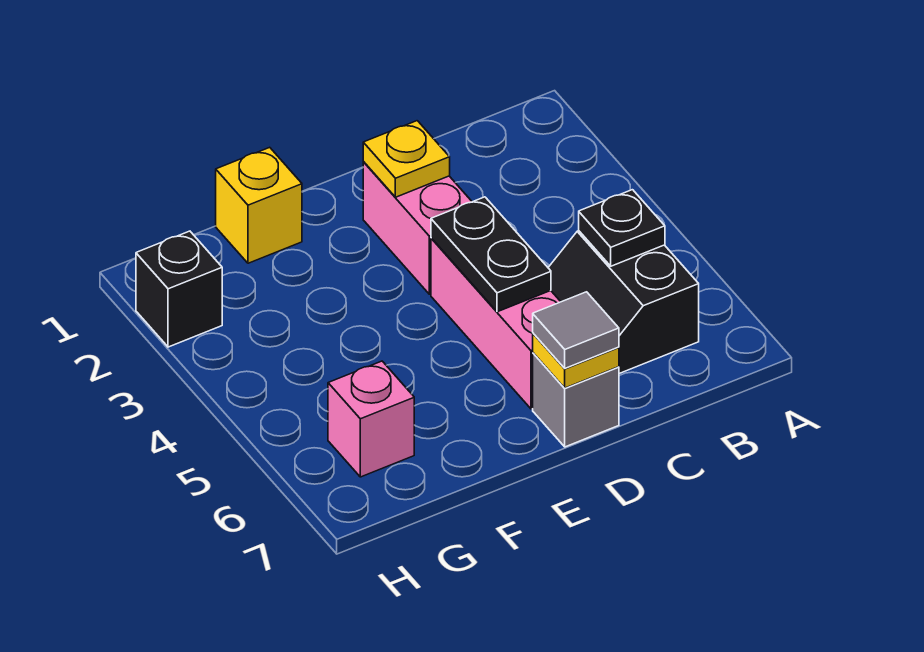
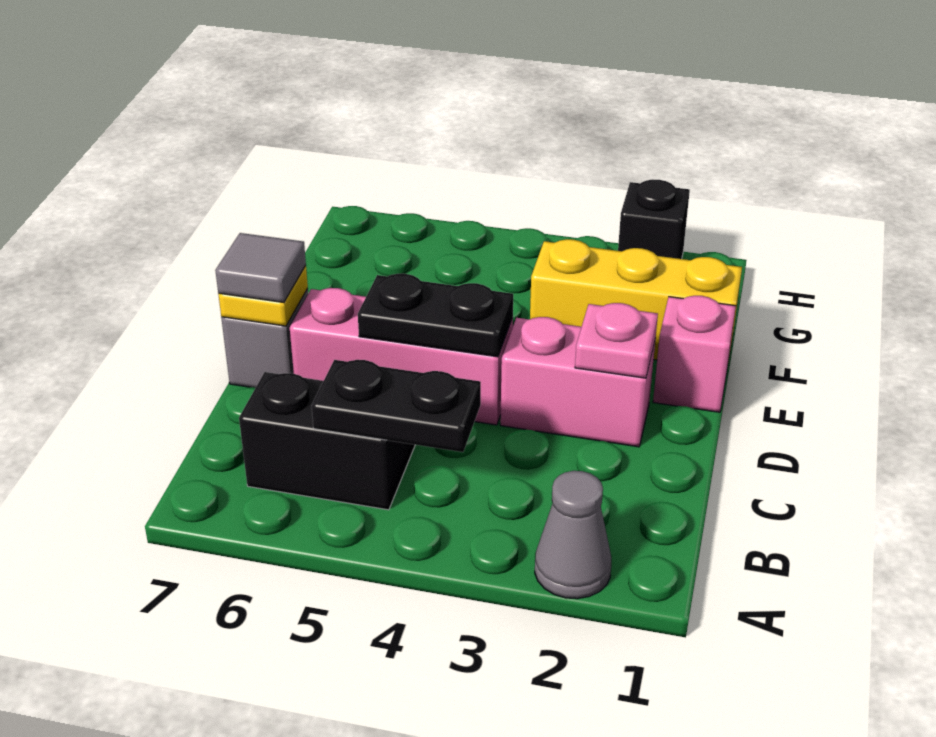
none -> grey 1x1 cone [535,471,611,599]
black 1x1 plate [579,190,665,266] -> black 1x2 plate [312,360,481,452]
yellow 1x1 plate [363,121,450,197] -> pink 1x1 plate [575,303,658,378]
yellow 1x1 brick [216,147,302,263] -> yellow 1x3 brick [530,239,742,361]
pink 1x1 brick [328,361,414,477] -> pink 1x1 brick moved to [653,296,736,412]

